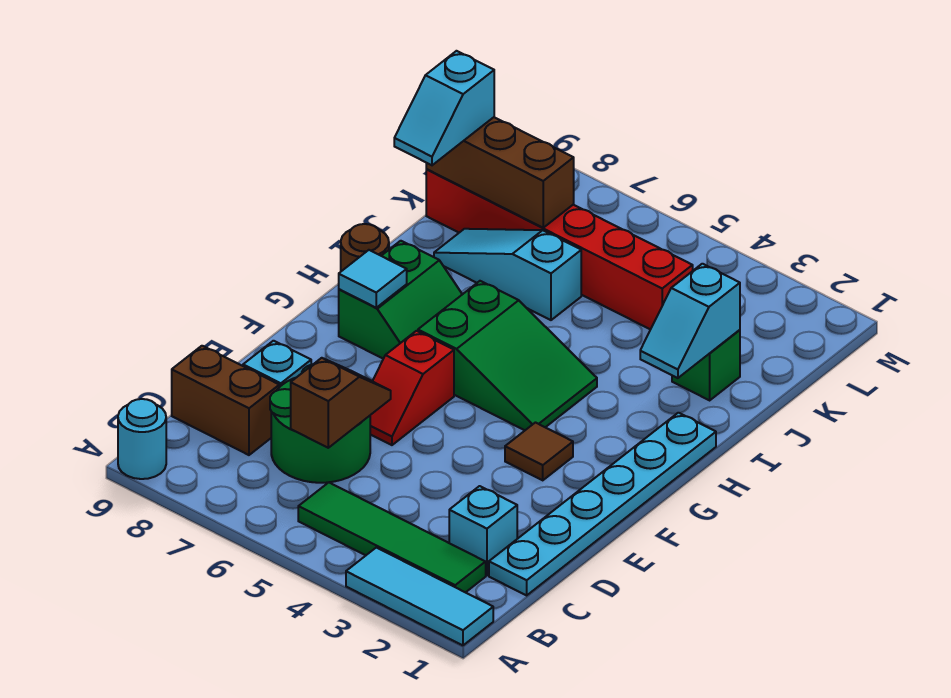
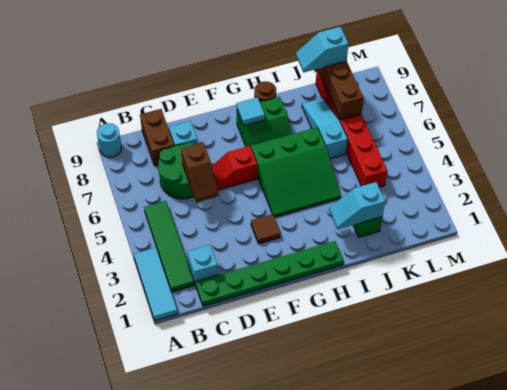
cyan 1x6 plate [489,413,716,595] -> green 1x6 plate [195,241,344,306]
brown 1x2 slope [291,358,391,448] -> brown 1x2 slope turned to [181,142,219,202]
green 2x3 slope [418,281,597,430] -> green 3x3 slope [251,127,341,217]

